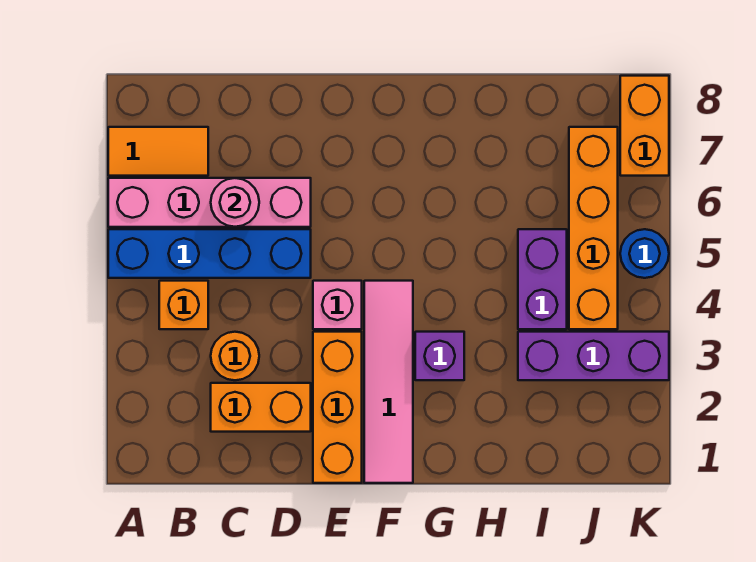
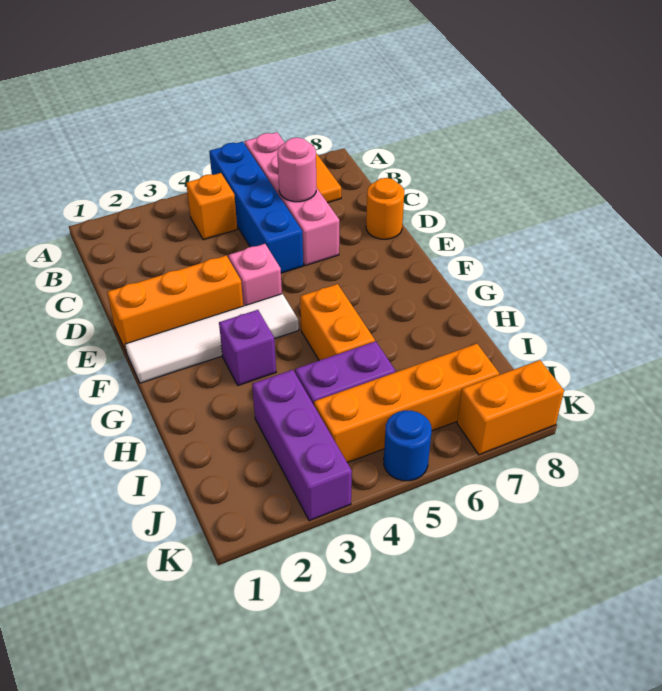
orange 1x2 brick [211,383,311,432] -> orange 1x2 brick moved to [300,284,375,361]
orange 1x1 round brick [211,332,259,380] -> orange 1x1 round brick moved to [366,178,404,239]
pink 1x4 tile [364,281,413,483] -> white 1x4 tile [125,294,299,383]

